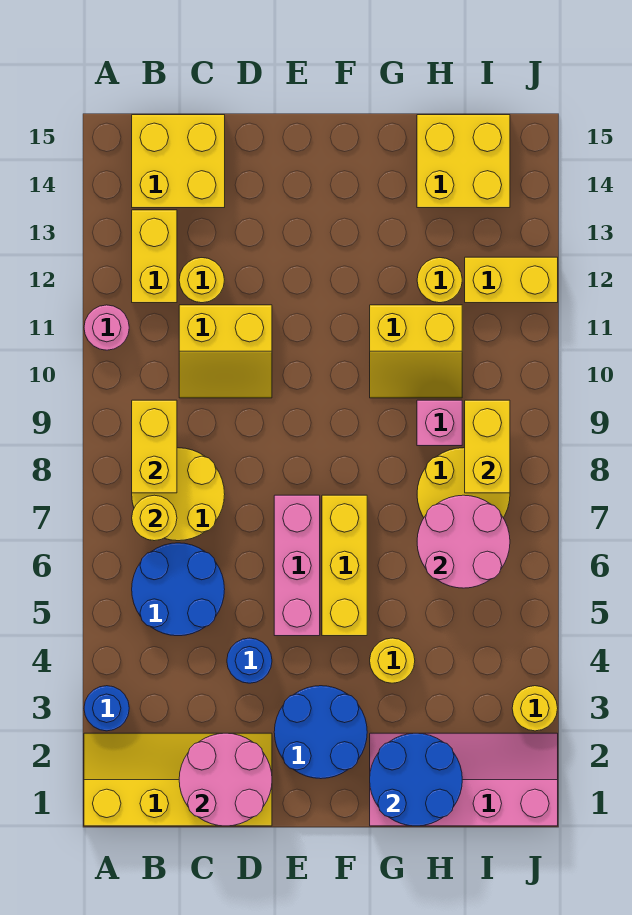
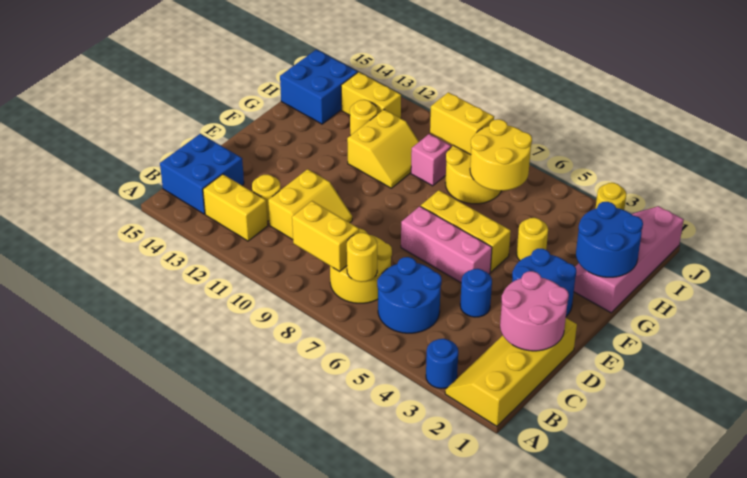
pink 1x1 round brick [84,305,129,350] -> none
yellow 2x2 brick [132,115,225,208] -> blue 2x2 brick [160,134,244,214]
pink 2x2 round brick [417,495,510,588] -> yellow 2x2 round brick [470,119,532,191]
yellow 2x2 brick [417,115,510,208] -> blue 2x2 brick [280,50,358,124]
yellow 1x2 brick [465,257,558,303] -> yellow 1x2 brick turned to [341,72,401,118]

